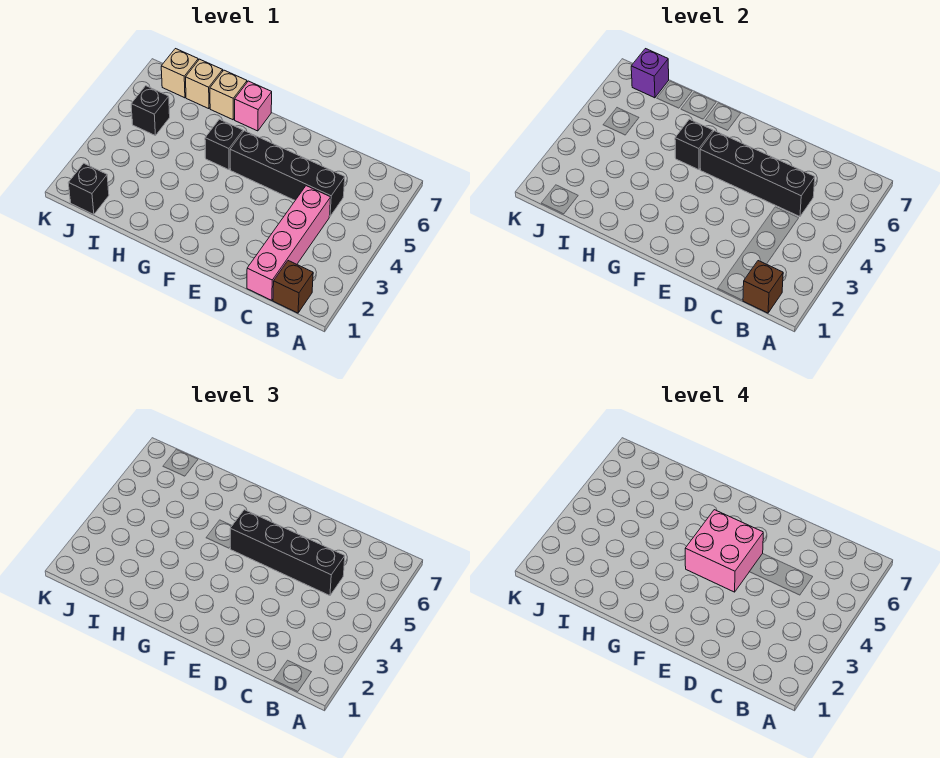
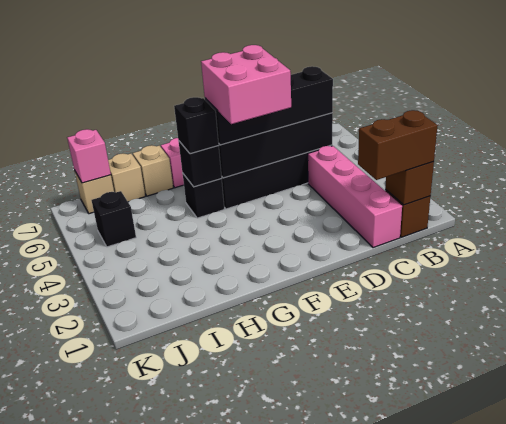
none -> brown 1x2 brick [358,110,438,180]
black 1x1 brick [68,163,109,214] -> black 1x1 brick moved to [174,97,219,154]
purple 1x1 brick [631,49,669,98] -> pink 1x1 brick [67,129,111,183]

